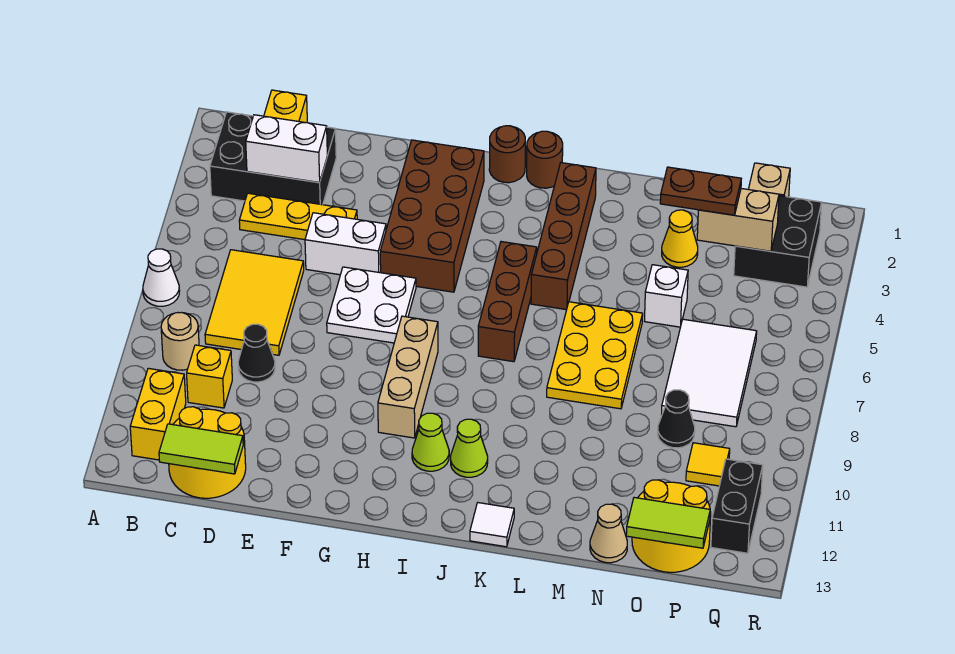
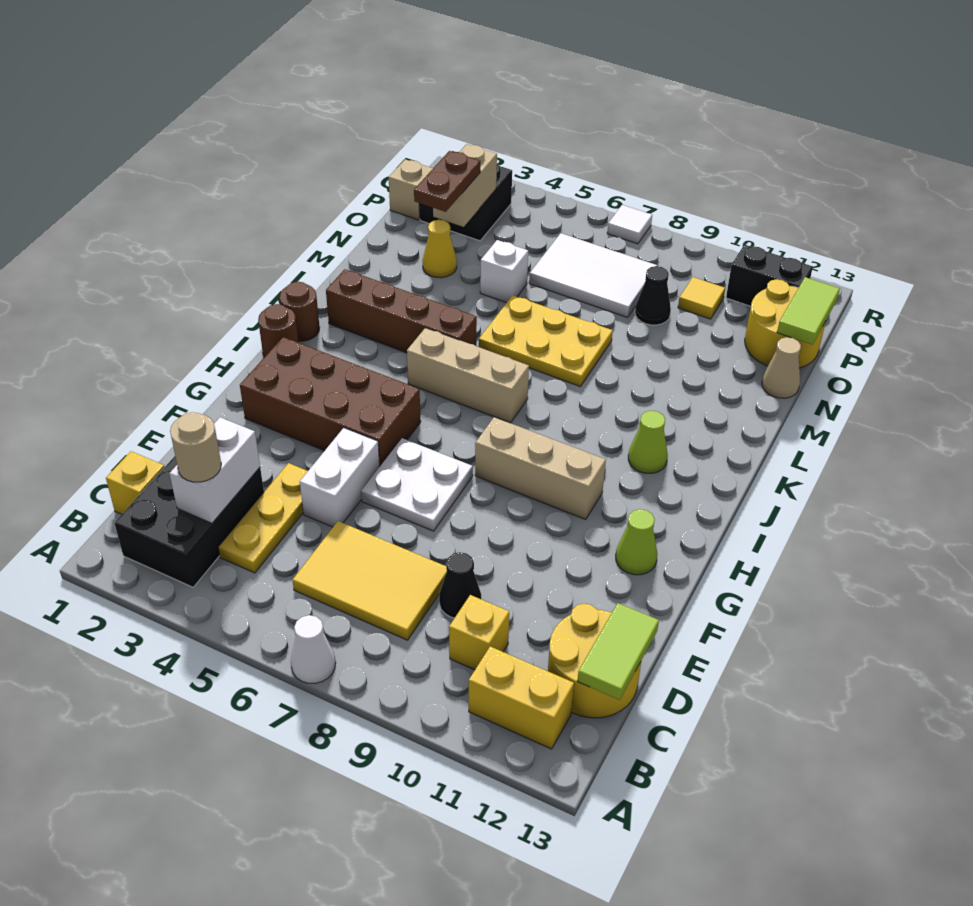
tan 1x1 round brick [161,312,199,370] -> tan 1x1 round brick moved to [170,412,221,482]
lime 1x1 cone [412,413,449,471] -> lime 1x1 cone moved to [616,509,657,575]
brown 1x3 brick [478,242,537,362] -> tan 1x3 brick [407,328,529,423]
white 1x1 tile [470,503,514,547] -> white 1x1 tile moved to [607,205,652,244]

